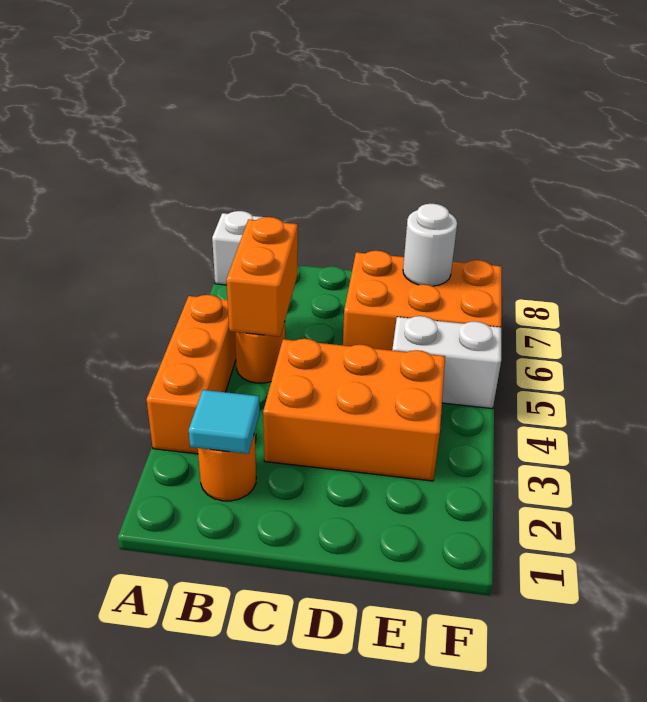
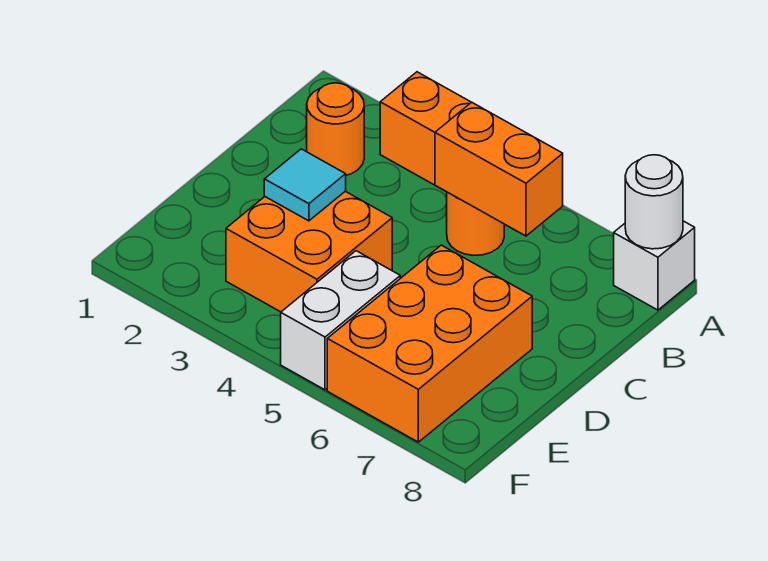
cyan 1x1 tile [189,390,260,454] -> cyan 1x1 tile moved to [264,149,346,221]
orange 2x3 brick [263,339,445,481] -> orange 2x2 brick [226,191,392,312]
white 1x1 round brick [403,204,457,286] -> white 1x1 round brick moved to [625,155,683,249]

